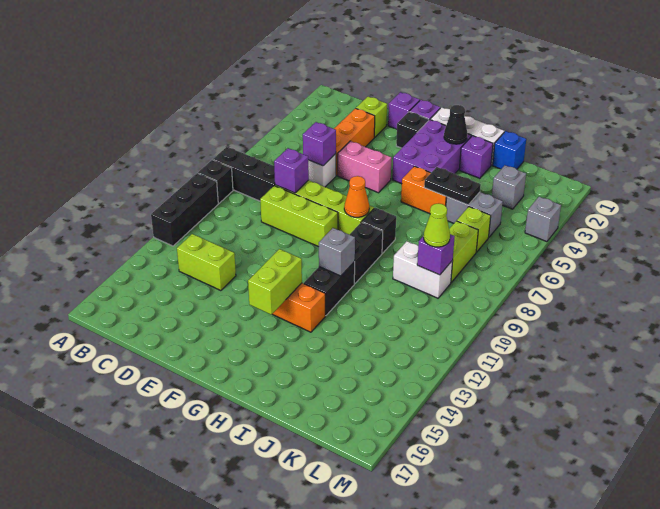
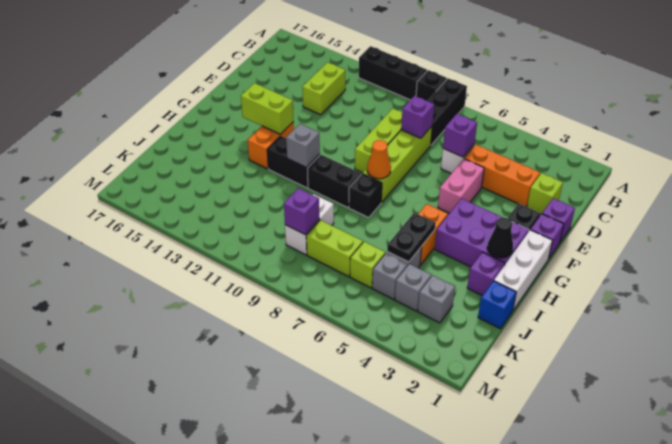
lime 1x1 cone [424,203,450,247] -> none
grey 1x1 brick [525,197,561,242] -> grey 1x1 brick moved to [395,264,431,311]

